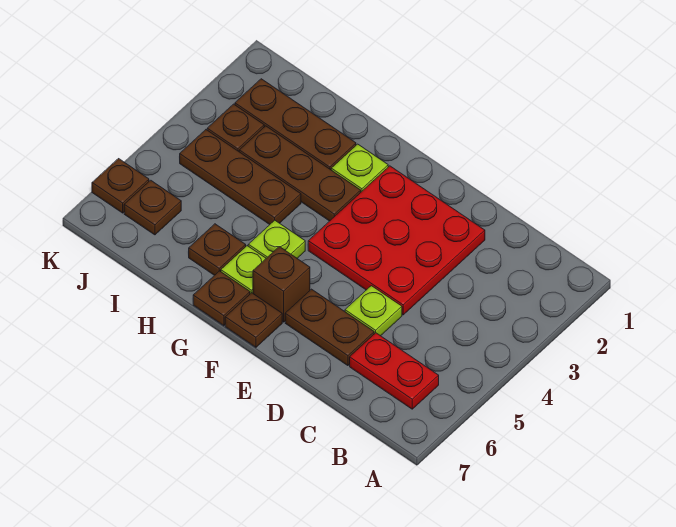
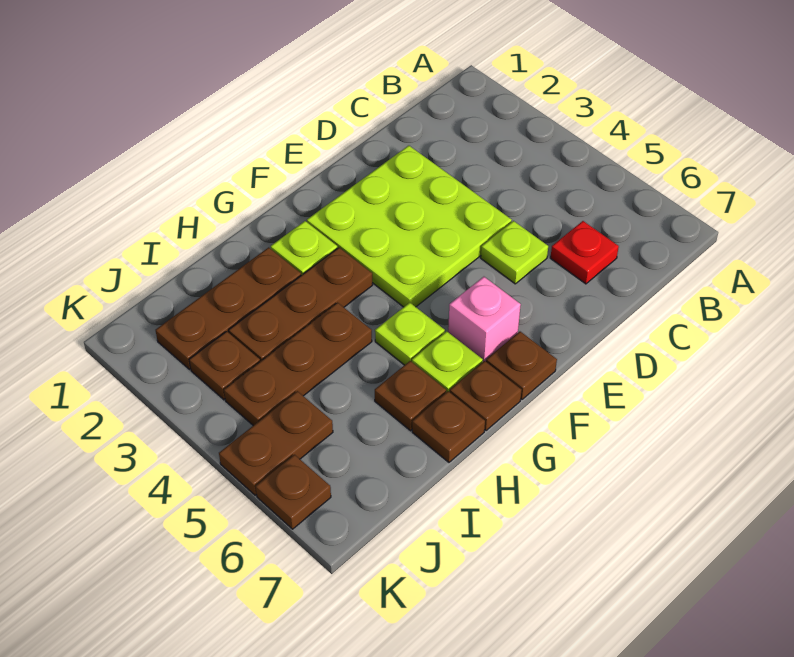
red 1x2 plate [350,333,439,409] -> red 1x1 plate [550,221,619,284]
red 3x3 plate [308,166,485,315] -> lime 3x3 plate [307,146,512,307]
brown 1x2 plate [285,289,374,366] -> brown 1x2 plate moved to [219,391,333,495]
brown 1x1 brick [253,247,310,322] -> pink 1x1 brick [448,277,521,362]
brown 1x1 plate [124,180,181,235] -> brown 1x1 plate moved to [412,391,485,462]

